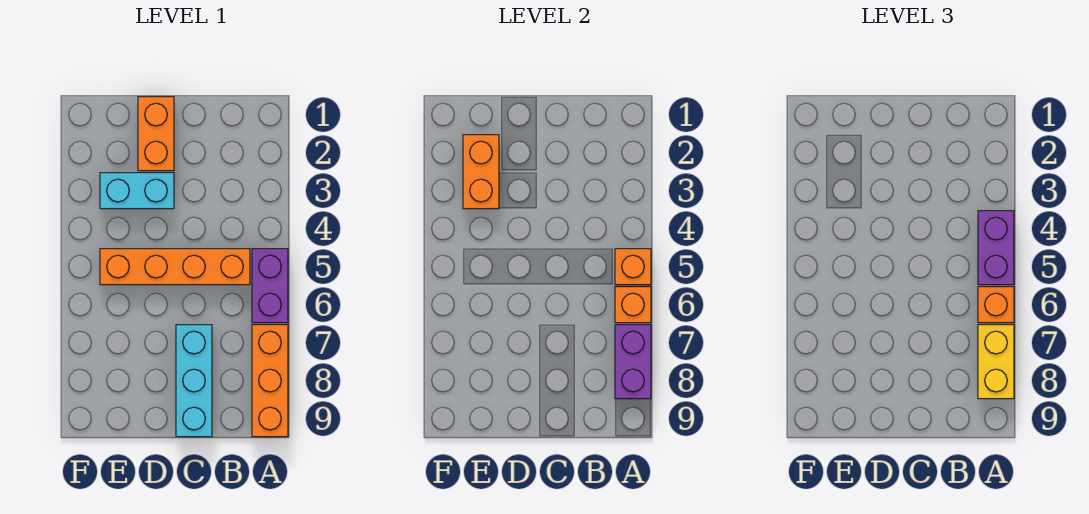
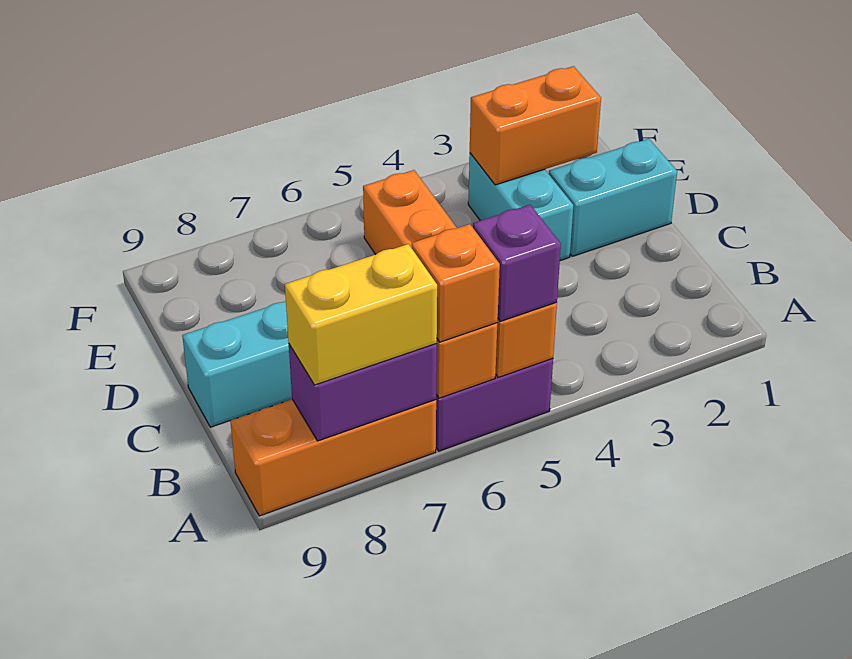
purple 1x2 brick [978,211,1014,285] -> purple 1x1 brick [473,205,561,321]
orange 1x2 brick [138,97,174,171] -> cyan 1x2 brick [549,139,677,256]

